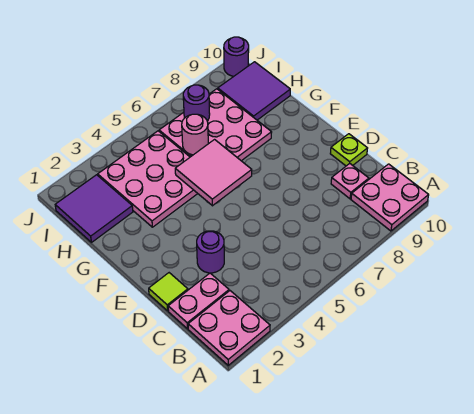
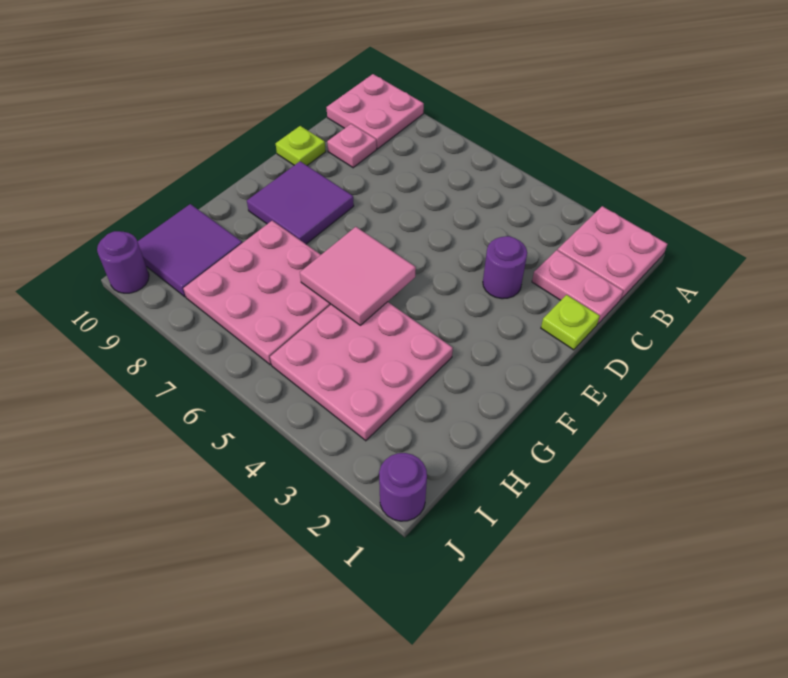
lime 1x1 tile [149,273,188,311] -> lime 1x1 plate [541,295,600,350]
purple 2x2 tile [55,175,133,242] -> purple 2x2 tile moved to [247,161,354,244]
pink 1x1 round brick [182,114,208,155] -> none
purple 1x1 round brick [183,85,210,121] -> purple 1x1 round brick moved to [379,453,427,521]

